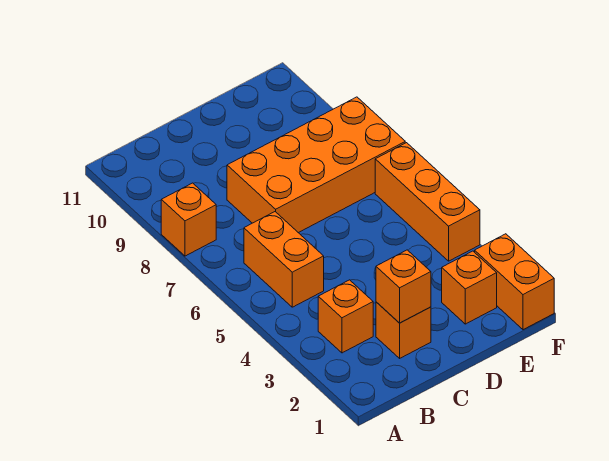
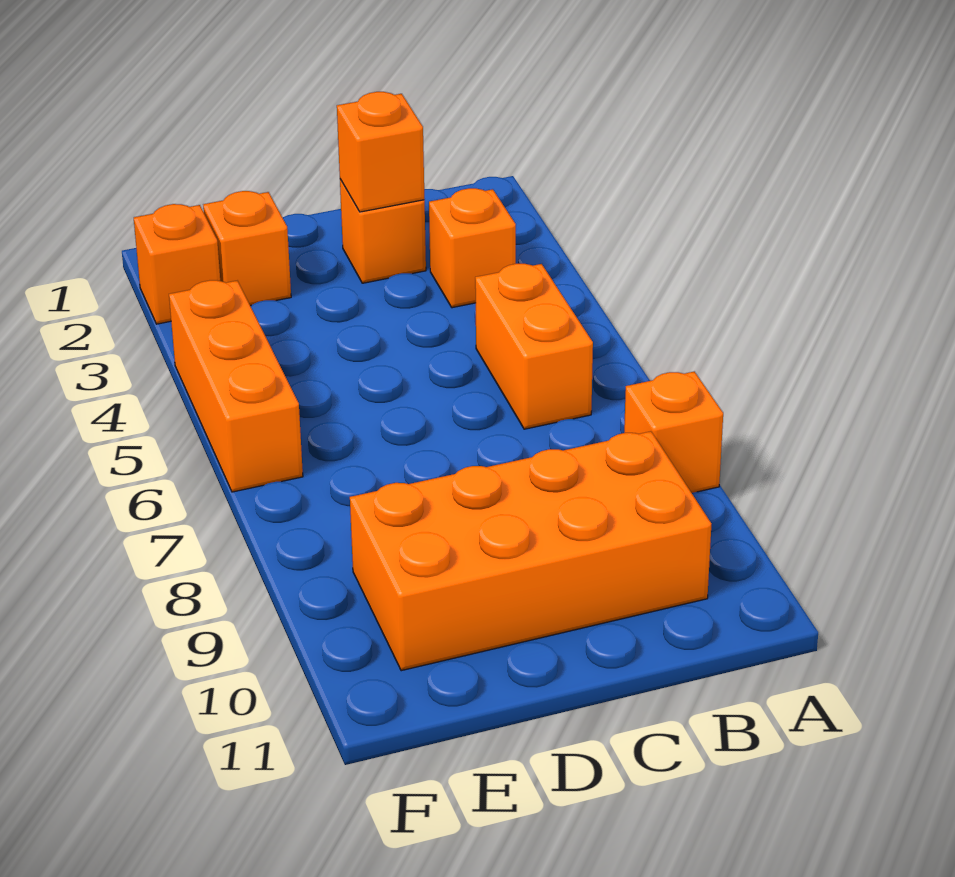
orange 2x4 brick [227,97,405,233] -> orange 2x4 brick moved to [350,431,711,671]
orange 1x2 brick [475,234,554,330] -> orange 1x1 brick [134,204,220,324]

